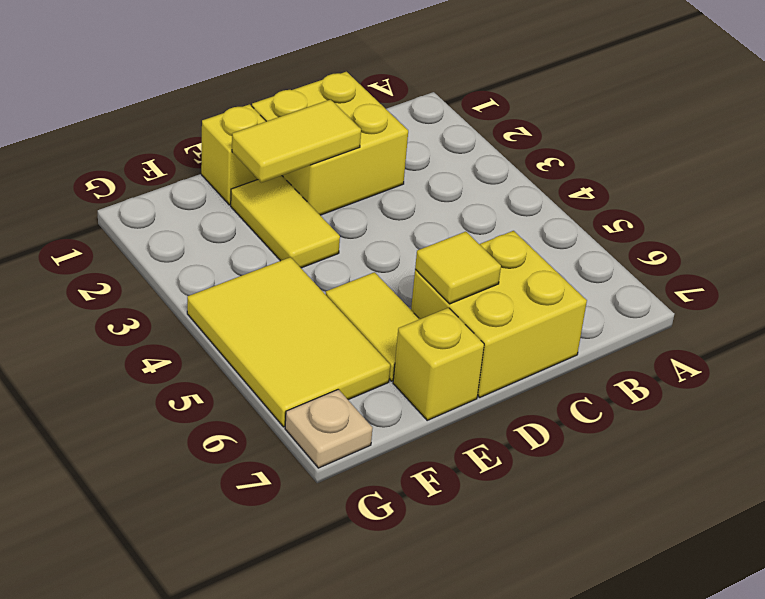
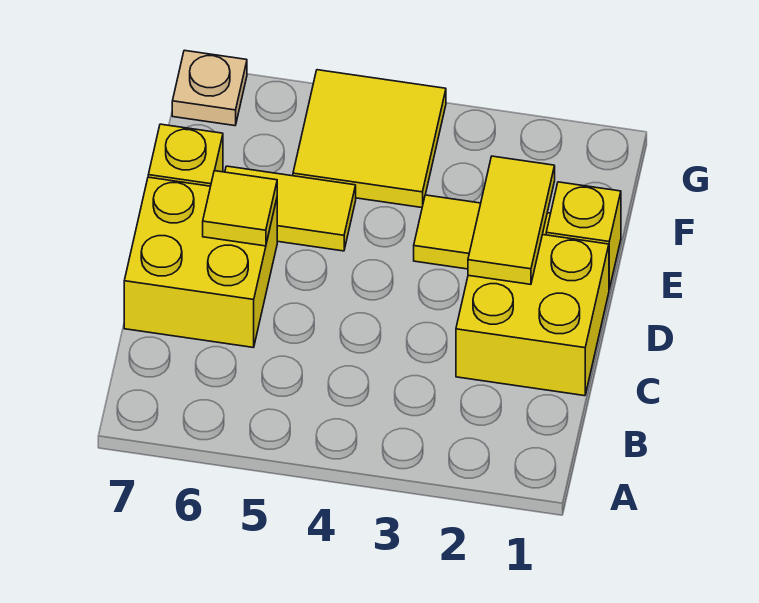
yellow 2x3 tile [187,257,390,427] -> yellow 2x2 tile [293,70,446,208]

